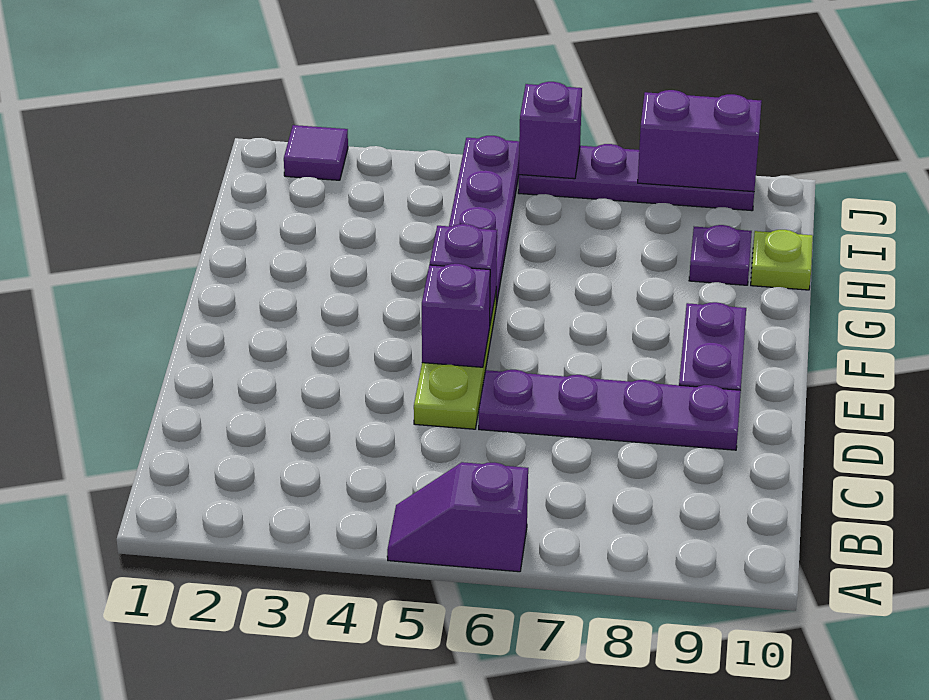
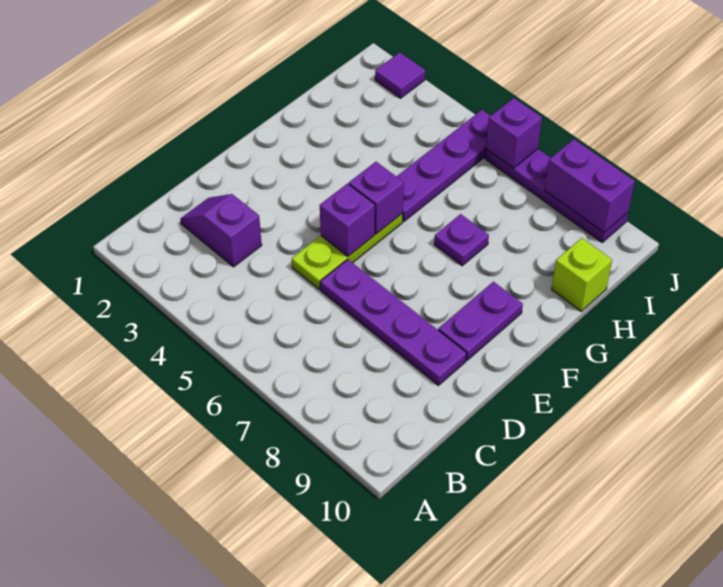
purple 1x2 slope [387,462,528,572] -> purple 1x2 slope moved to [180,194,262,267]
purple 1x1 plate [689,225,752,285] -> purple 1x1 plate moved to [434,214,489,266]
lime 1x1 plate [751,230,813,290] -> lime 1x1 brick [552,238,612,311]

